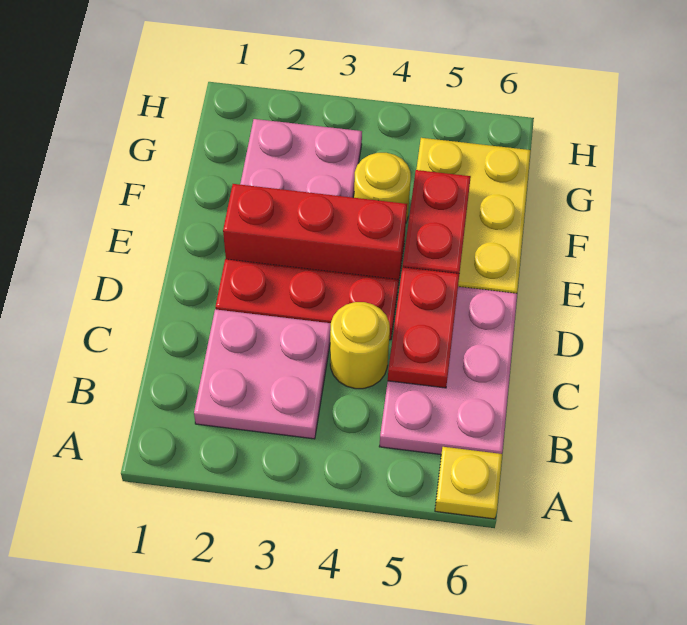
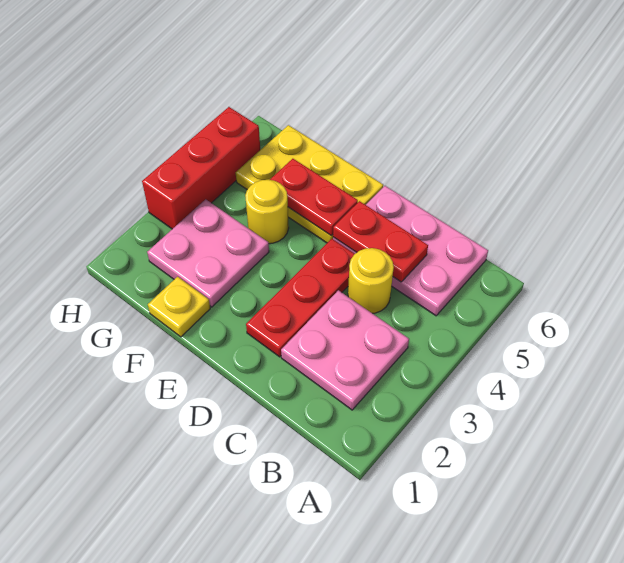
yellow 1x1 plate [435,447,502,519] -> yellow 1x1 plate moved to [148,277,210,337]
red 1x3 brick [223,184,407,285] -> red 1x3 brick moved to [142,107,260,229]

